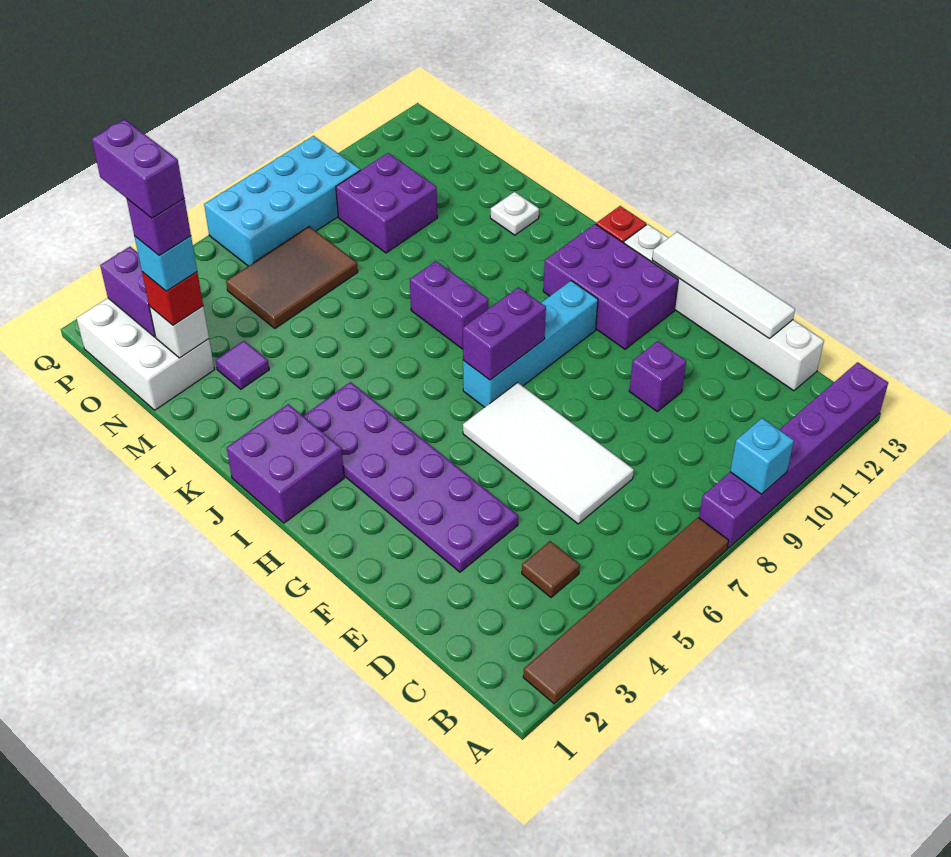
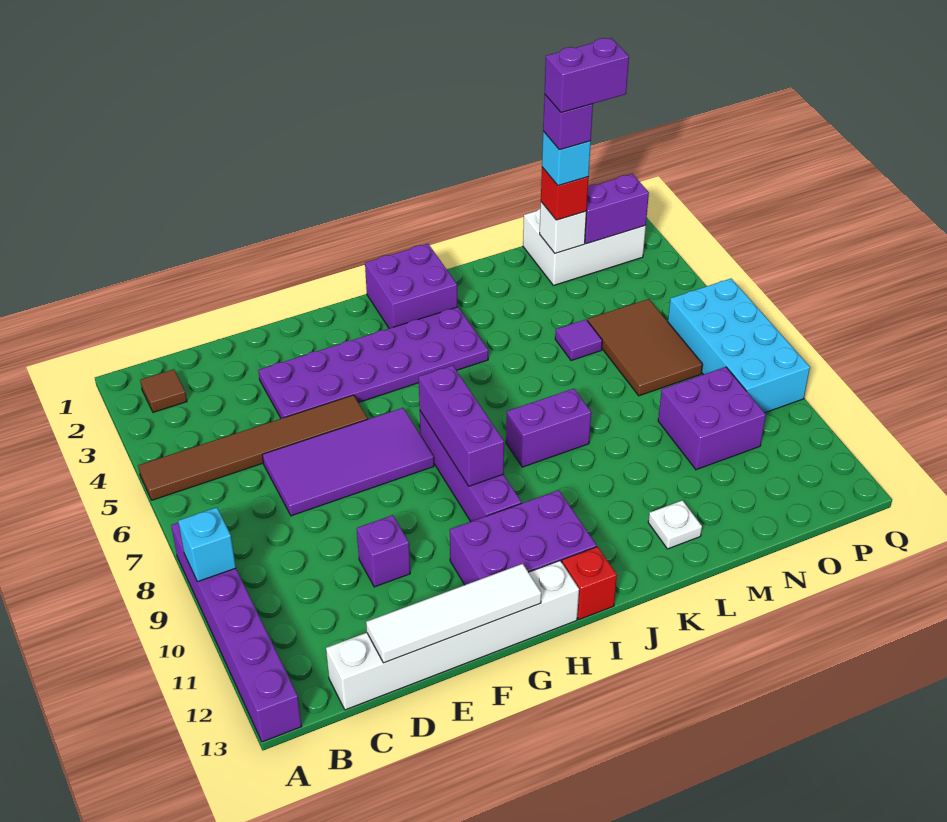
brown 1x6 tile [523,518,729,704] -> brown 1x6 tile turned to [138,395,368,500]
brown 1x1 tile [522,541,580,597] -> brown 1x1 tile moved to [140,369,187,412]
white 2x4 tile [463,382,634,524] -> purple 2x4 tile [262,408,434,516]
cyan 1x4 brick [463,281,598,407] -> purple 1x4 brick [420,411,522,521]
purple 1x2 brick [463,287,546,380] -> purple 1x3 brick [419,365,504,486]
purple 1x1 tile [216,341,269,389] -> purple 1x1 tile moved to [555,319,602,360]

